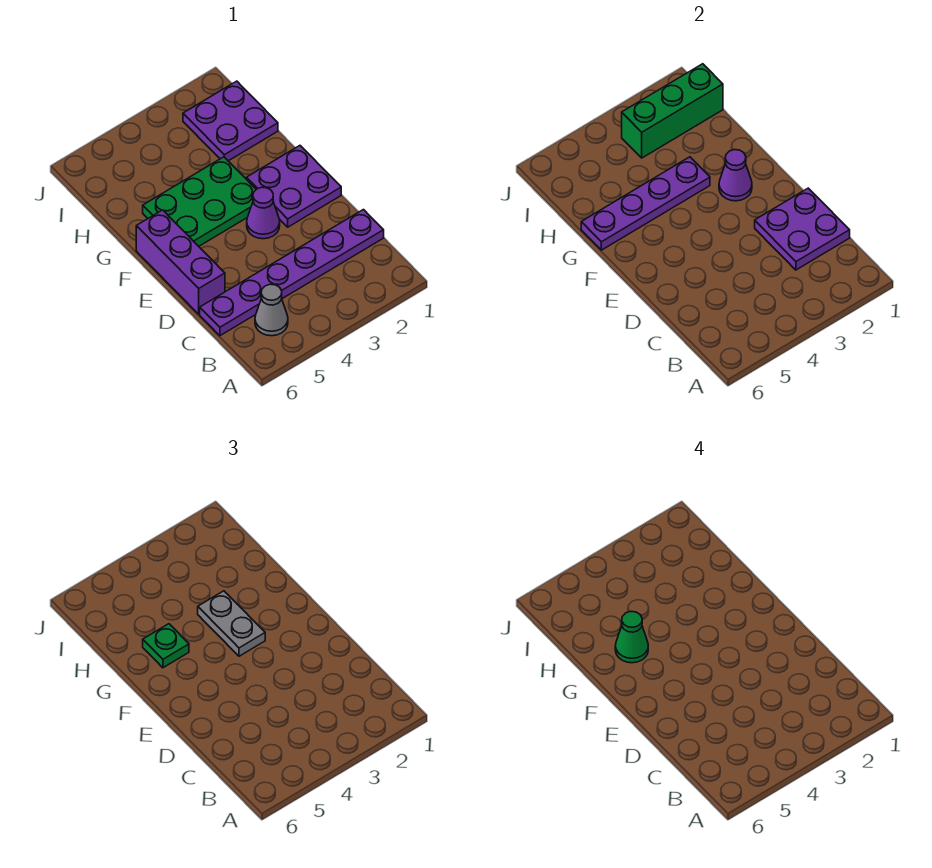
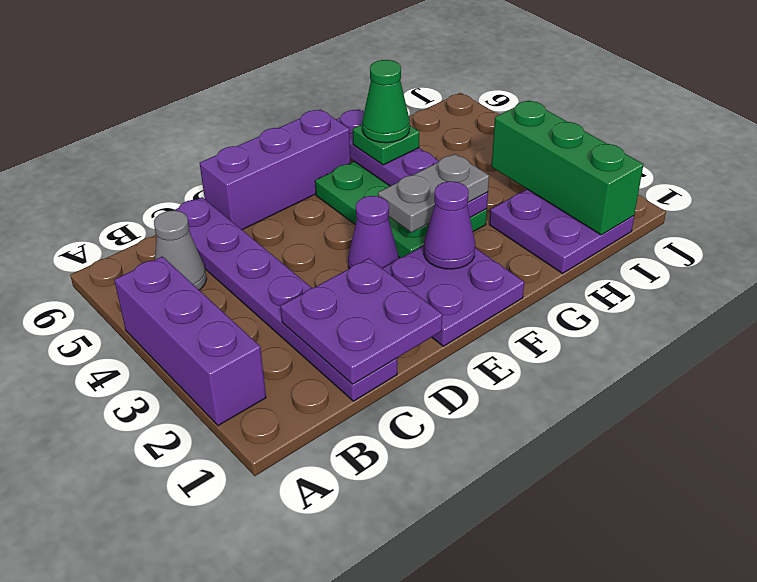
none -> purple 1x3 brick [114,256,266,426]

